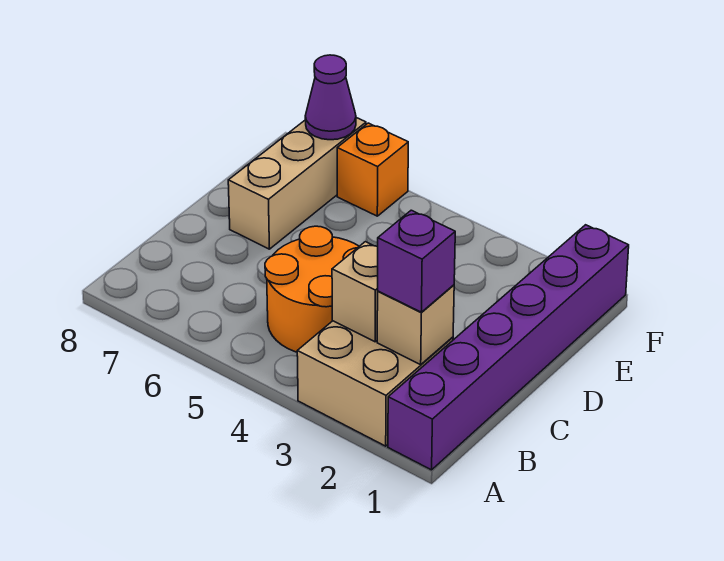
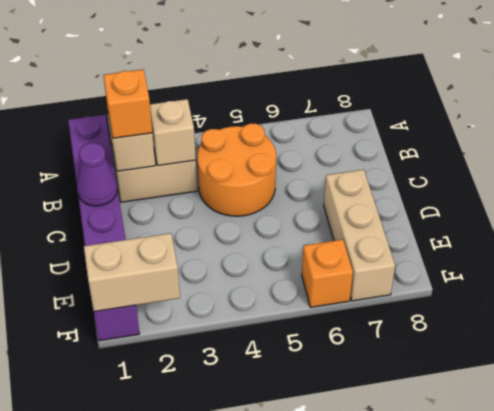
purple 1x1 brick [378,210,455,312] -> orange 1x1 brick [104,69,152,138]
none -> tan 1x2 brick [84,233,180,312]
purple 1x1 cone [305,55,356,140] -> purple 1x1 cone moved to [77,143,117,206]

